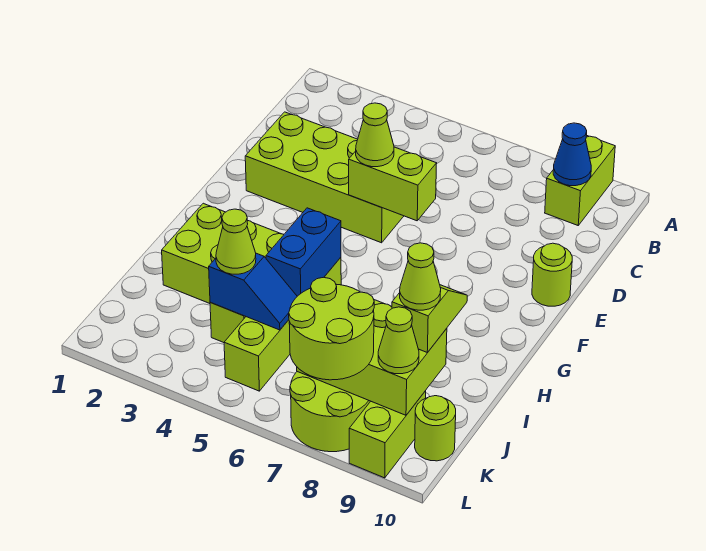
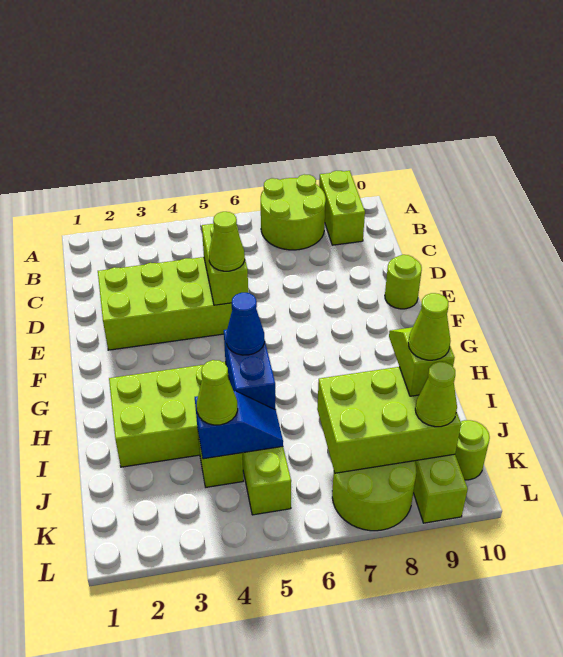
blue 1x1 cone [553,123,591,186] -> blue 1x1 cone moved to [226,293,265,355]
lime 1x2 brick [349,147,437,221] -> lime 1x2 brick turned to [202,224,248,305]
lime 2x2 round brick [289,277,374,380] -> lime 2x2 round brick moved to [261,174,326,250]

